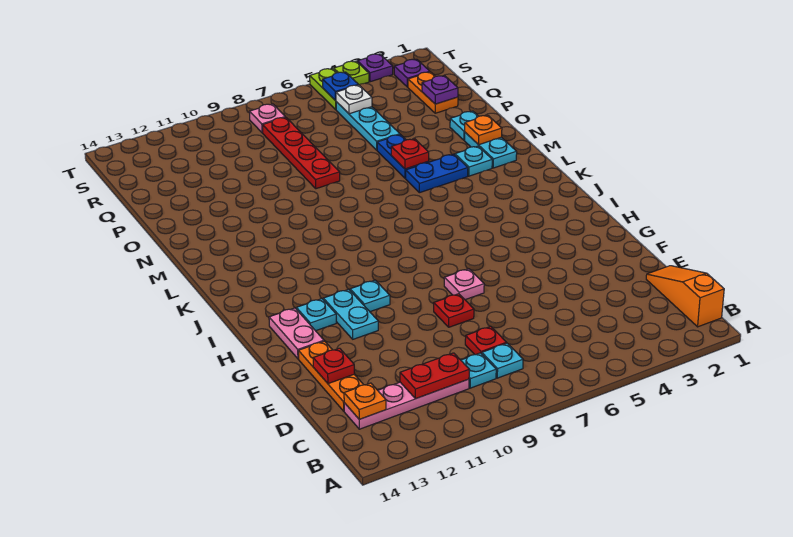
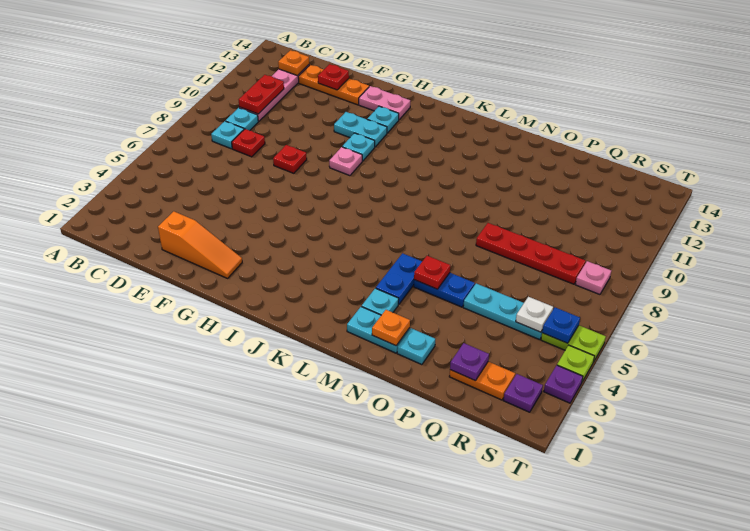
orange 1x3 slope [646,266,724,327] -> orange 1x3 slope moved to [158,211,242,278]
pink 1x1 plate [444,269,484,300] -> pink 1x1 plate moved to [329,147,362,176]

